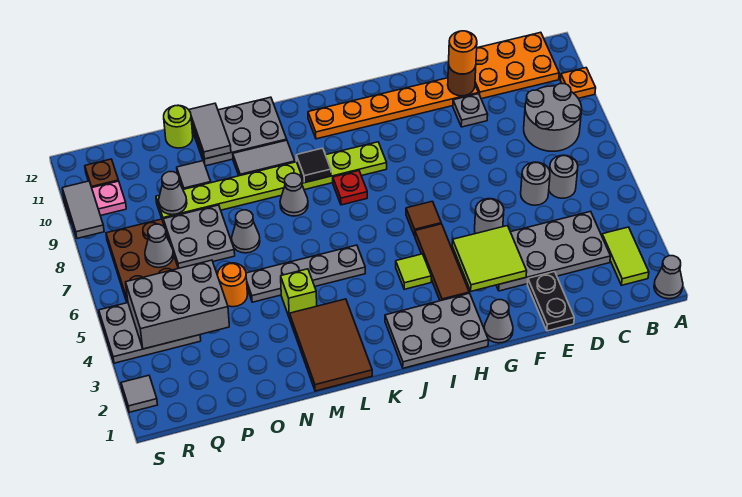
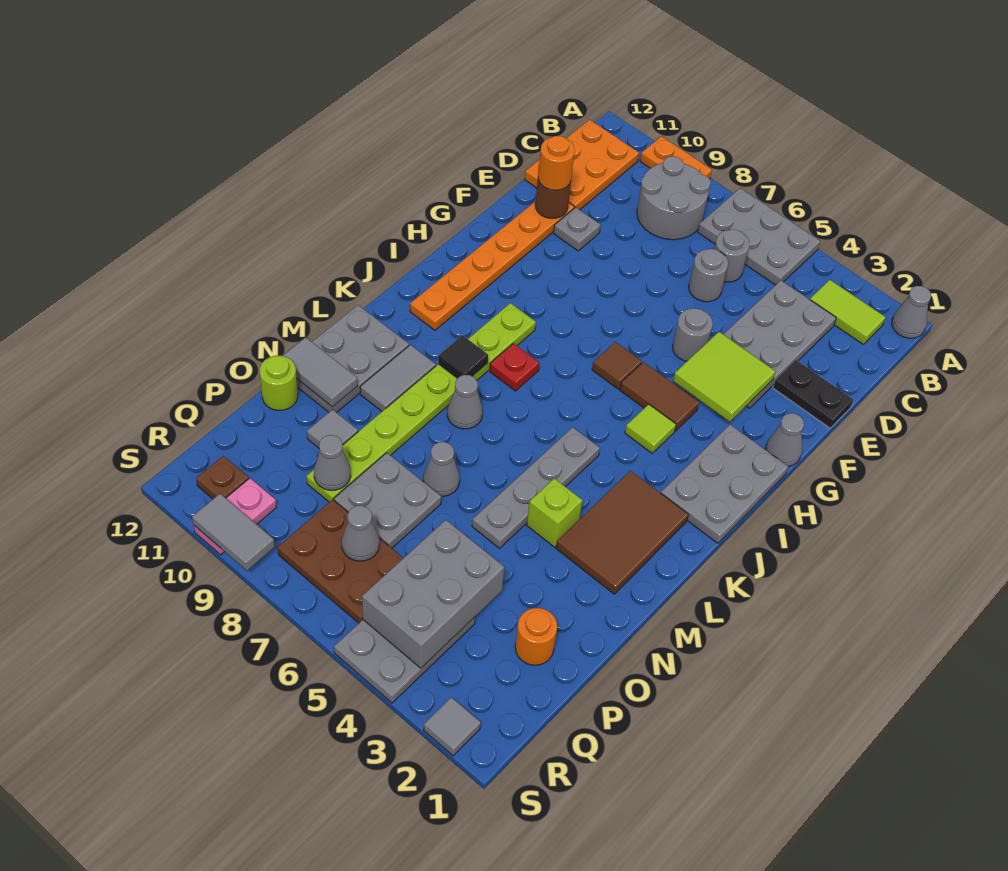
none -> grey 2x3 plate [698,188,820,285]
orange 1x1 plate [560,68,596,98] -> orange 1x2 plate [640,136,712,179]
brown 1x3 tile [415,224,469,301] -> brown 1x2 tile [620,362,699,431]
brown 2x3 tile [290,299,372,391] -> brown 2x3 tile turned to [556,471,688,594]
orange 1x1 round brick [217,263,247,307] -> orange 1x1 round brick moved to [515,608,557,665]

